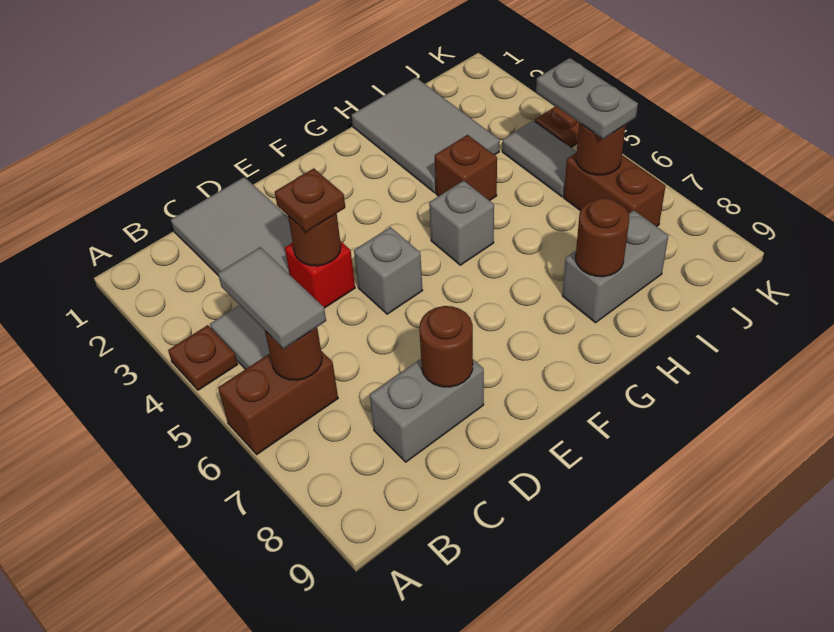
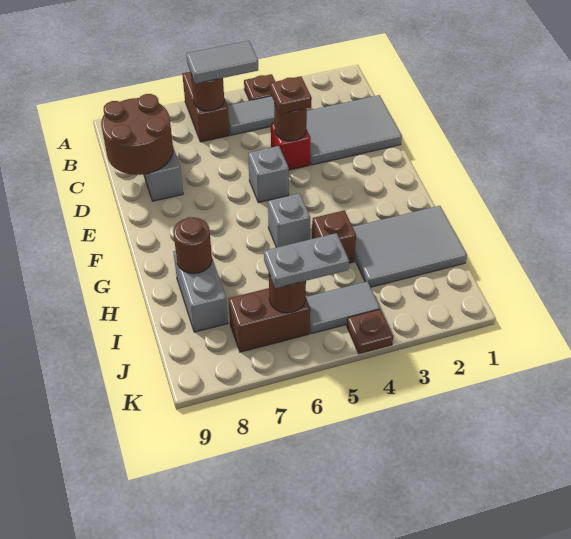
brown 1x1 round brick [419,306,473,387] -> brown 2x2 round brick [101,94,173,175]

